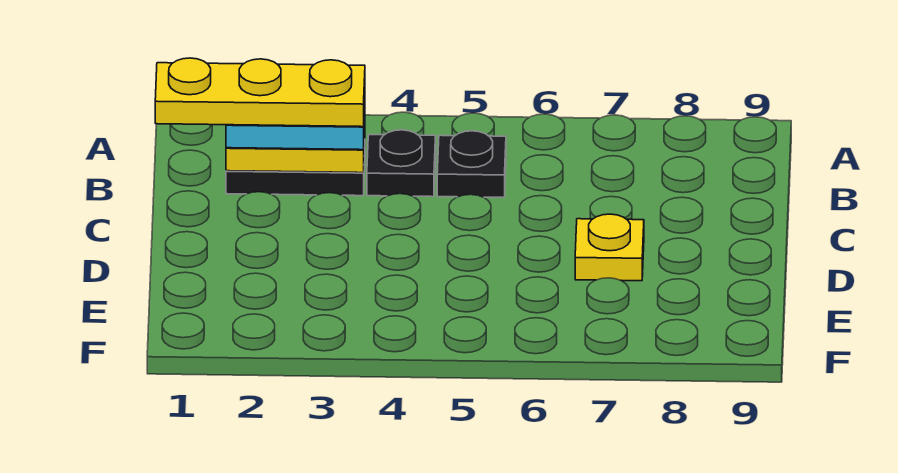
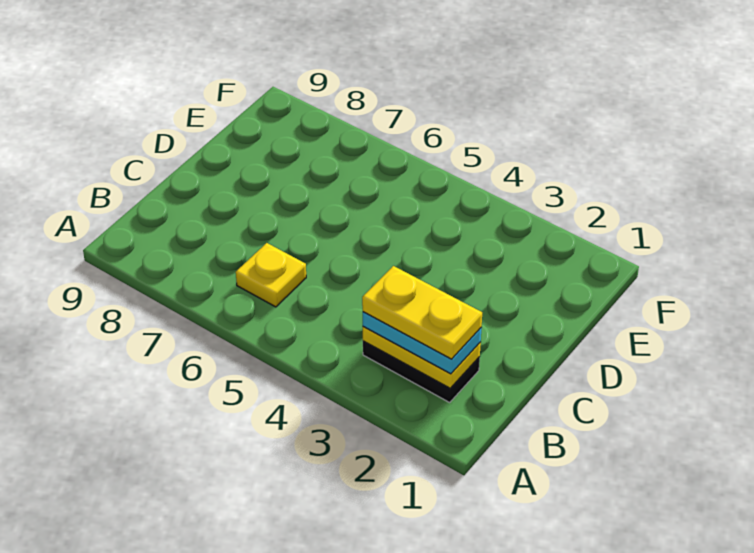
yellow 1x3 plate [155,58,365,127] -> yellow 1x2 plate [362,266,482,359]
black 1x1 plate [367,130,436,197] -> none
black 1x1 plate [437,131,506,197] -> none
yellow 1x1 plate [575,214,644,281] -> yellow 1x1 plate moved to [236,243,306,307]

